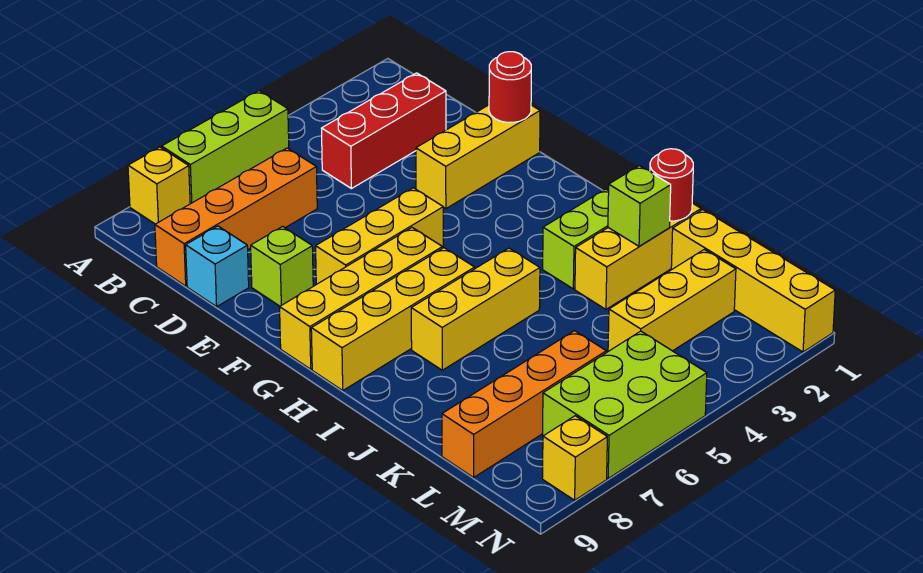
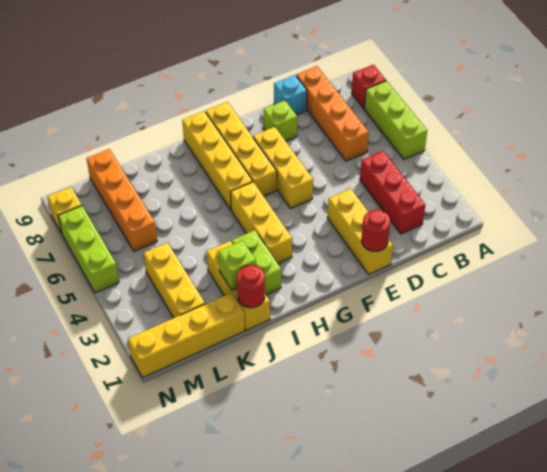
yellow 1x1 brick [128,147,190,224] -> red 1x1 brick [352,65,386,109]
yellow 1x3 brick [411,248,540,370] -> yellow 1x3 brick moved to [231,182,292,263]
lime 2x3 brick [543,331,707,478] -> lime 1x3 brick [58,206,119,293]

